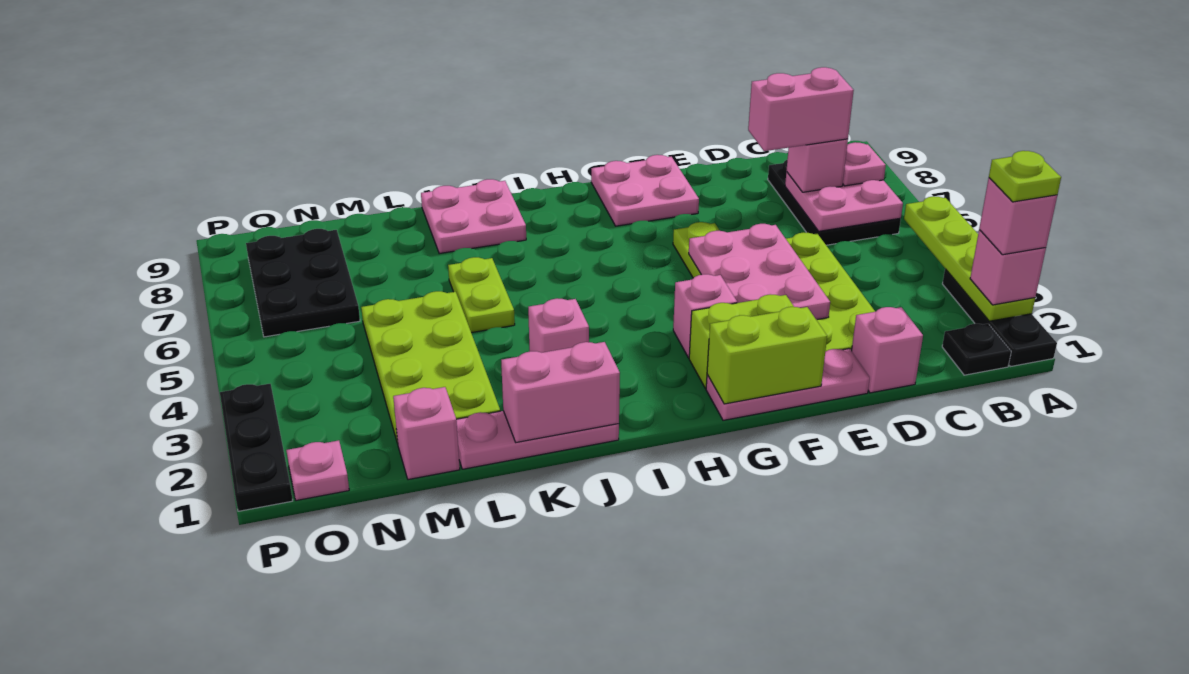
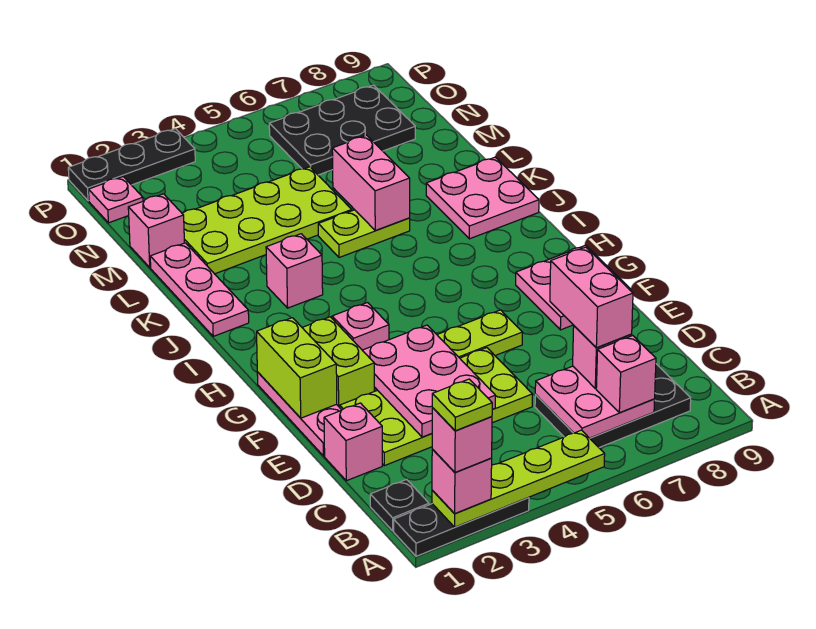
pink 1x1 plate [843,142,886,186] -> pink 1x1 brick [596,336,656,413]
pink 2x3 plate [689,224,830,320] -> pink 2x3 plate turned to [362,325,495,437]
pink 1x2 brick [501,342,620,442] -> pink 1x2 brick moved to [332,135,410,230]

